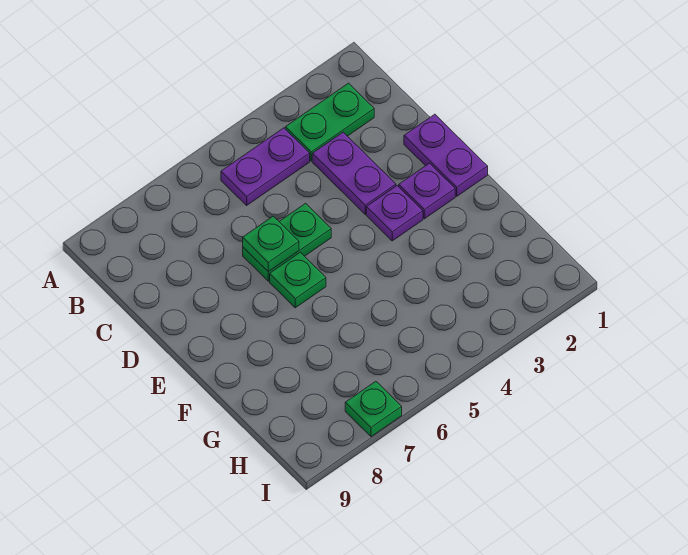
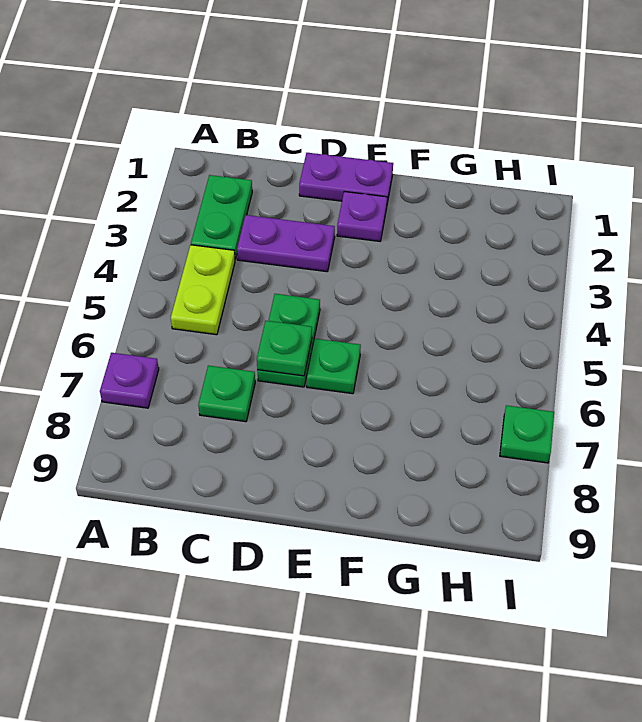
purple 1x2 plate [221,128,310,205] -> lime 1x2 plate [171,245,235,335]
none -> green 1x1 plate [198,366,255,422]
purple 1x1 plate [366,186,423,241] -> purple 1x1 plate moved to [100,353,159,408]

